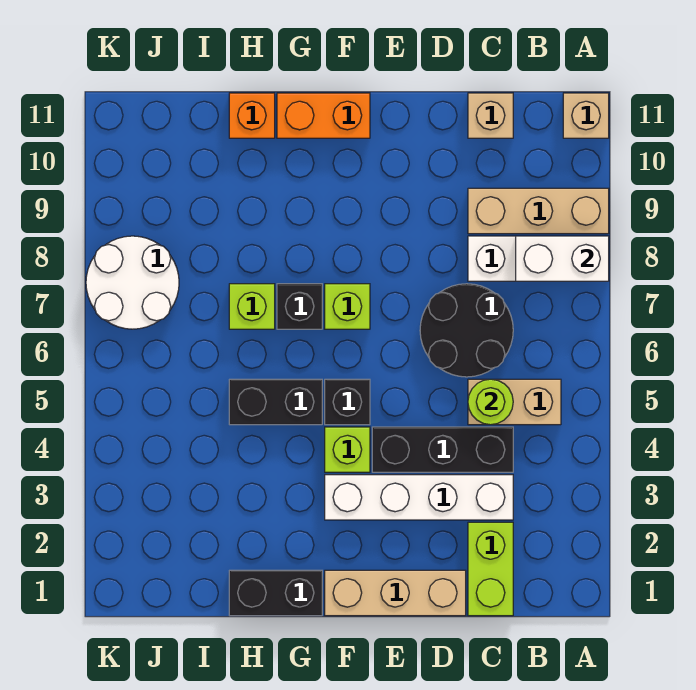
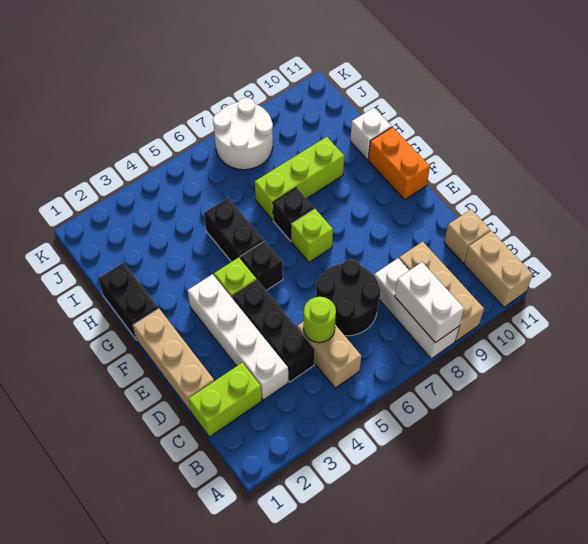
tan 1x1 brick [563,93,609,138] -> tan 1x2 brick [464,231,533,307]
lime 1x1 brick [229,284,275,329] -> lime 1x3 brick [255,137,344,220]
orange 1x1 brick [229,93,275,138] -> white 1x1 brick [350,108,392,160]

